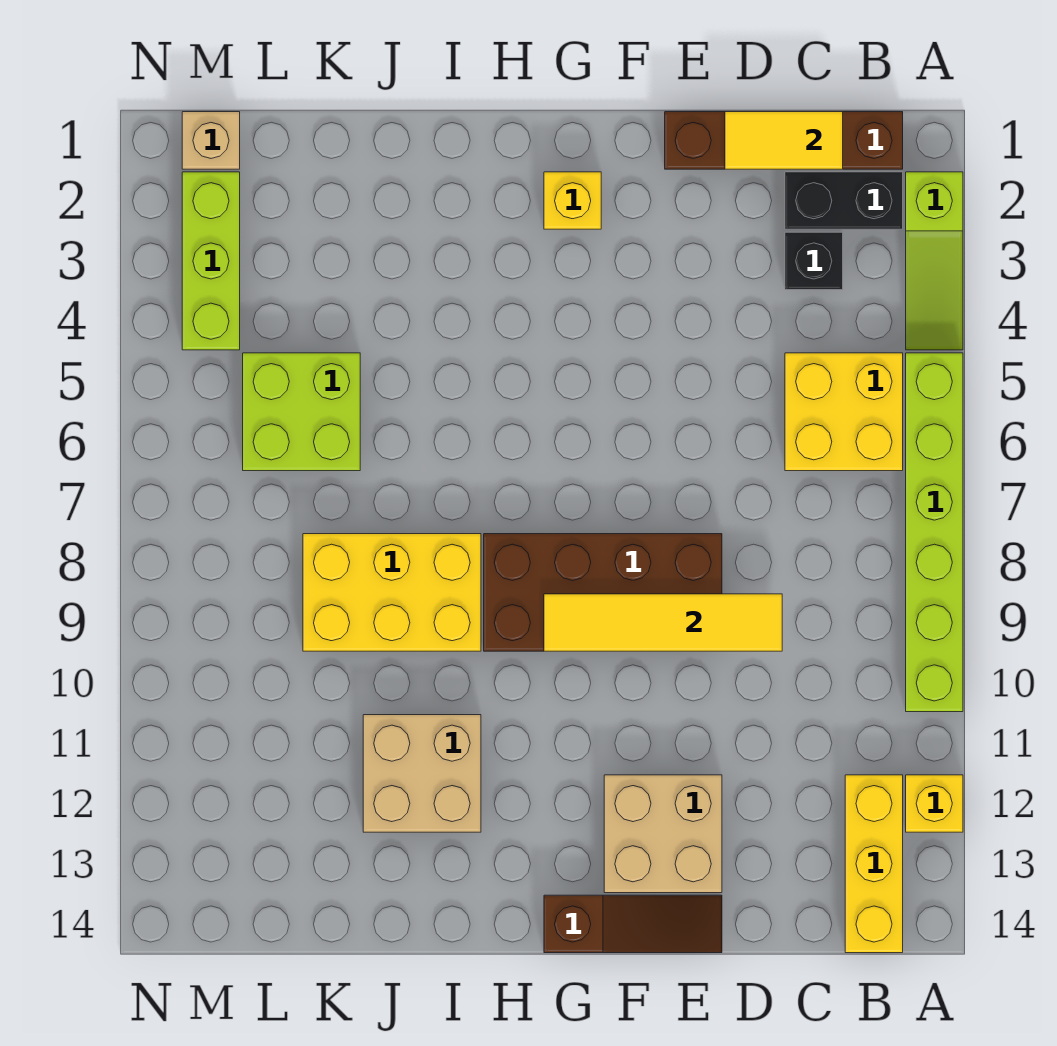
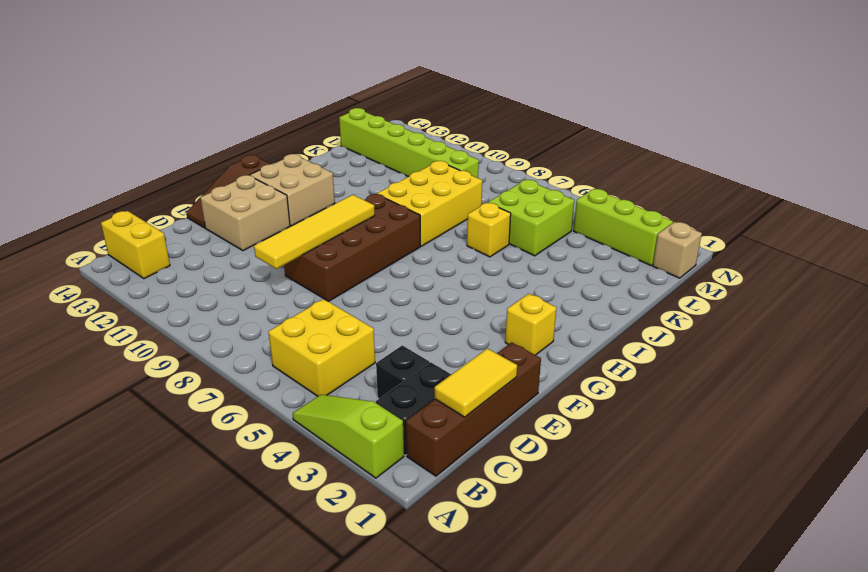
lime 1x6 brick [906,353,963,712] -> lime 1x6 brick moved to [339,108,479,178]
yellow 1x1 brick [906,775,963,832] -> yellow 1x1 brick moved to [467,203,511,257]
yellow 1x3 brick [845,775,903,953] -> yellow 1x2 brick [101,211,170,279]
tan 2x2 brick [363,715,481,832] -> tan 2x2 brick moved to [250,154,335,226]

